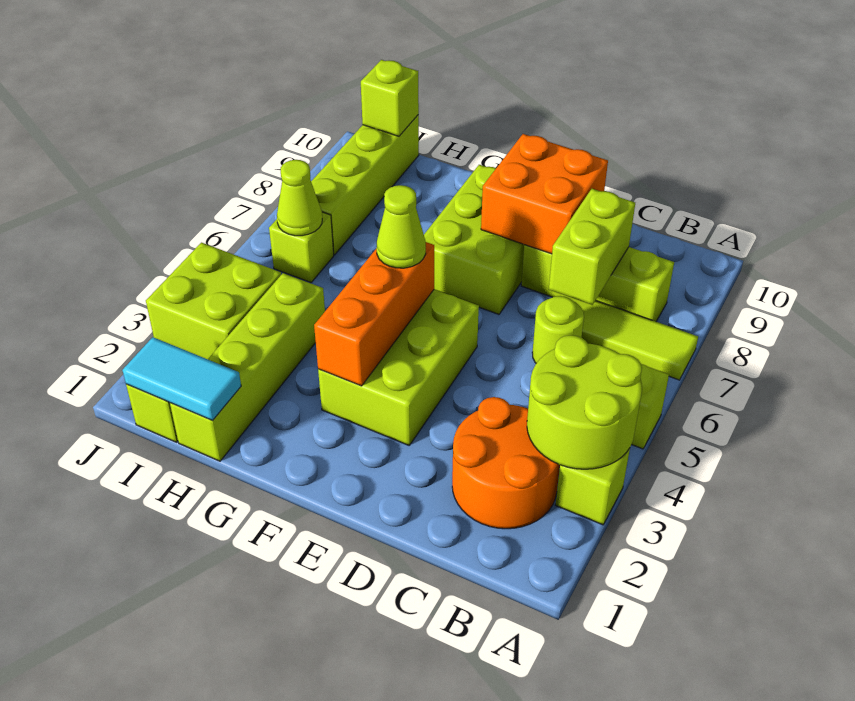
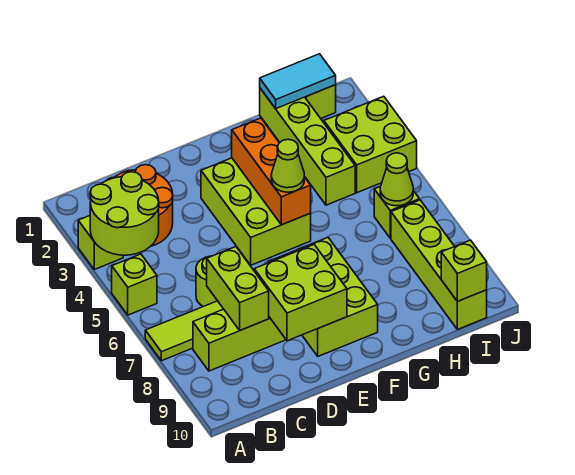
orange 2x2 brick [481,134,608,254] -> lime 2x2 brick [254,244,347,341]

